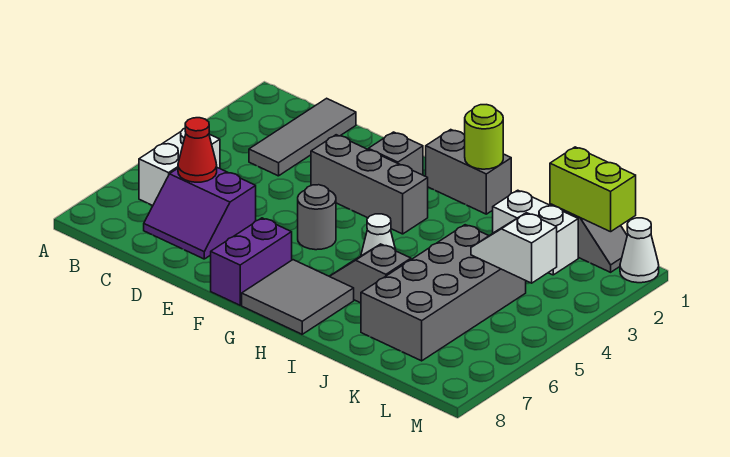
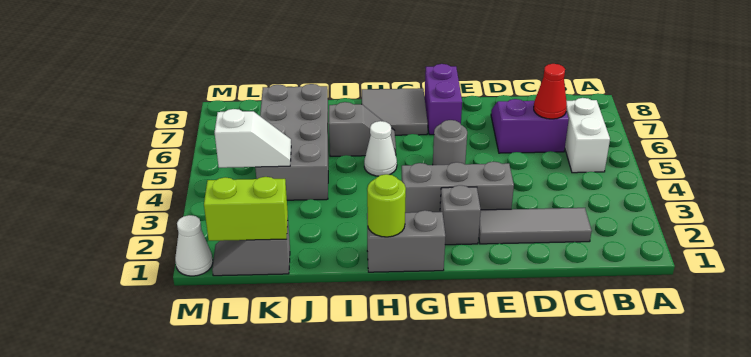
grey 1x3 tile [249,98,356,176] -> grey 1x3 tile turned to [479,208,592,244]
white 1x2 brick [493,190,578,275] -> none

